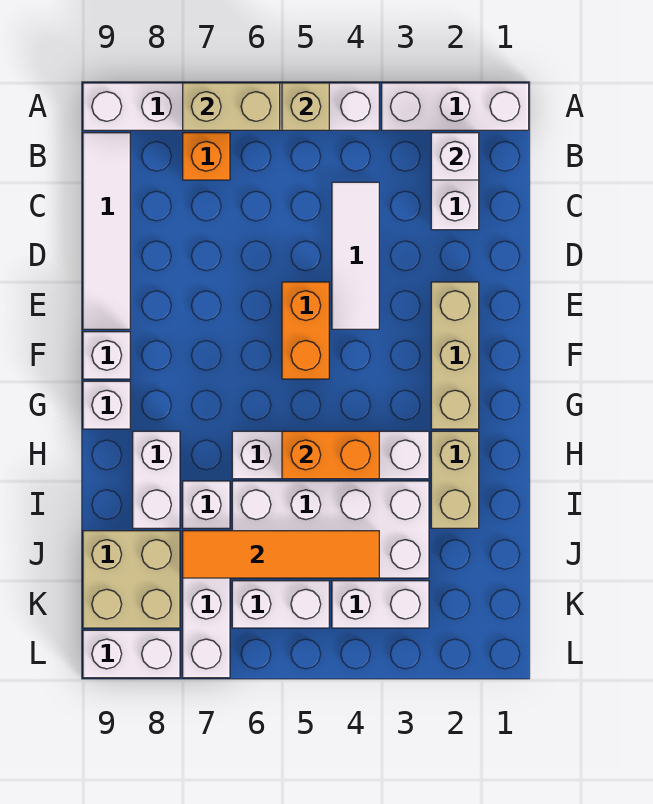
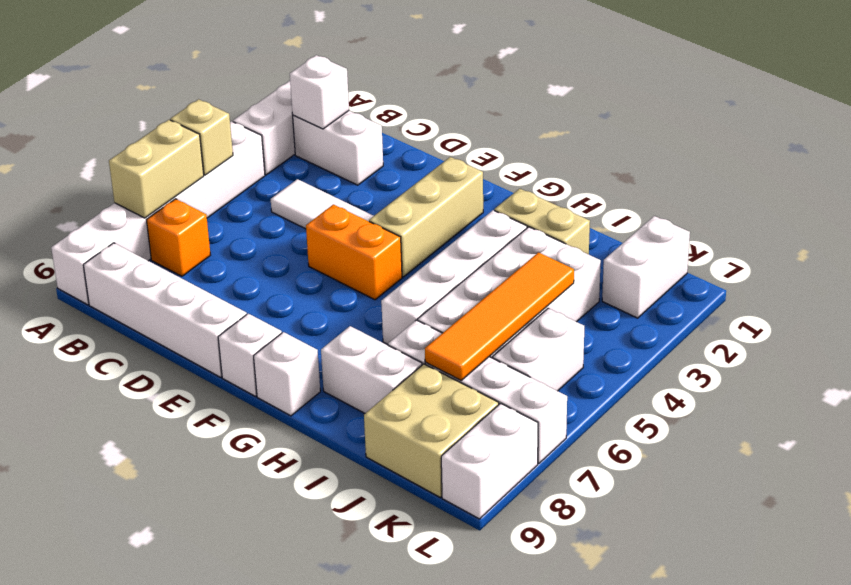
white 1x4 tile [83,133,130,329] -> white 1x4 brick [83,243,247,377]
tan 1x3 brick [431,282,479,429] -> tan 1x3 brick turned to [369,157,483,277]
orange 1x2 brick [282,431,379,479] -> none
white 1x2 brick [332,581,429,628] -> white 1x2 brick moved to [602,216,690,318]

